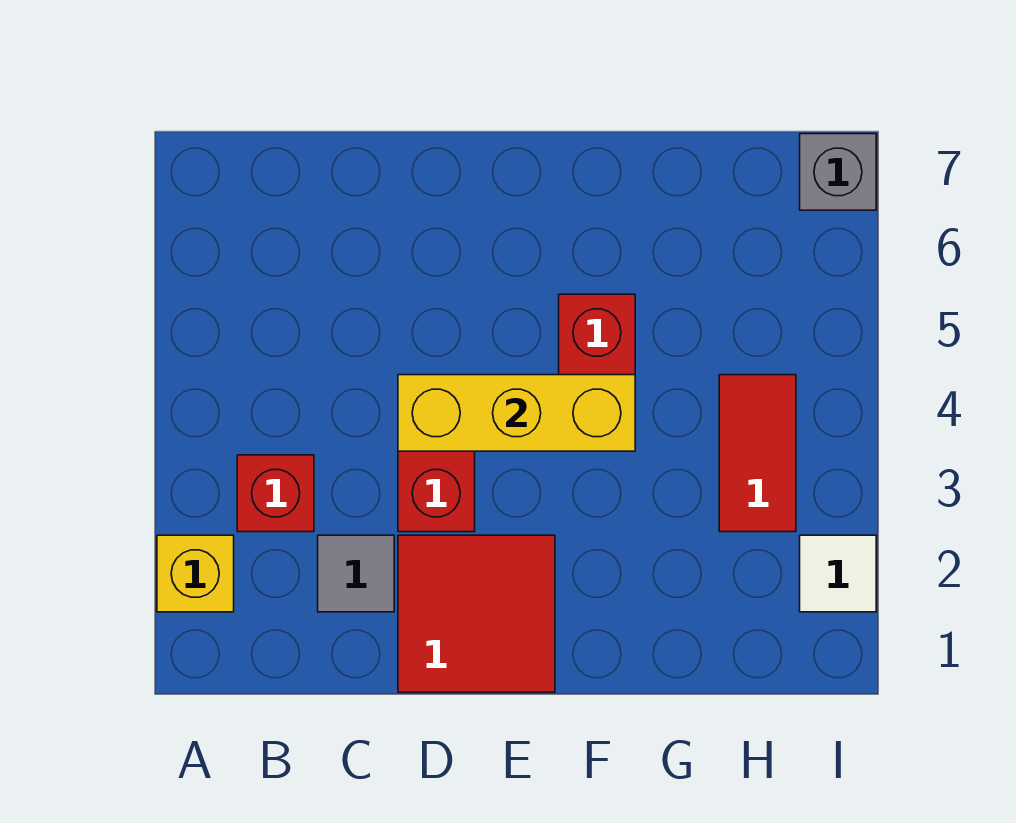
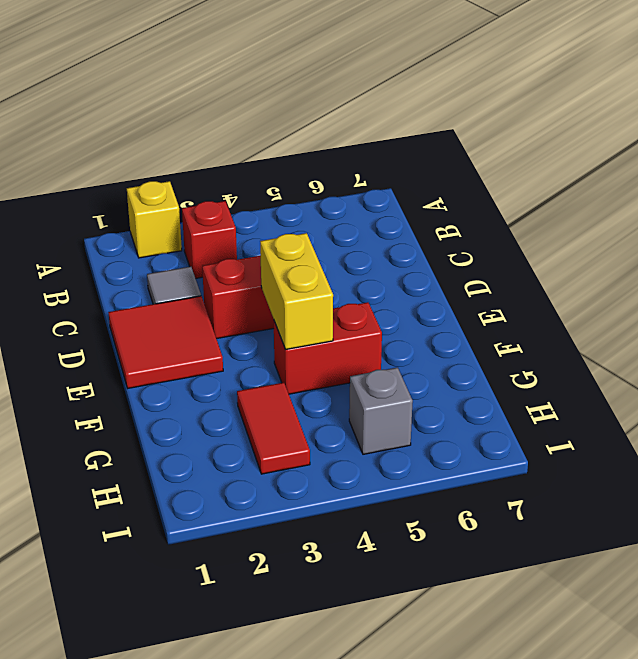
yellow 1x3 brick [398,375,635,451] -> yellow 1x2 brick [260,233,333,350]
red 1x2 tile [719,375,796,532] -> red 1x2 tile turned to [237,383,310,474]
white 1x1 tile [800,535,876,612] -> none
grey 1x1 brick [800,134,876,210] -> grey 1x1 brick moved to [349,368,413,454]

